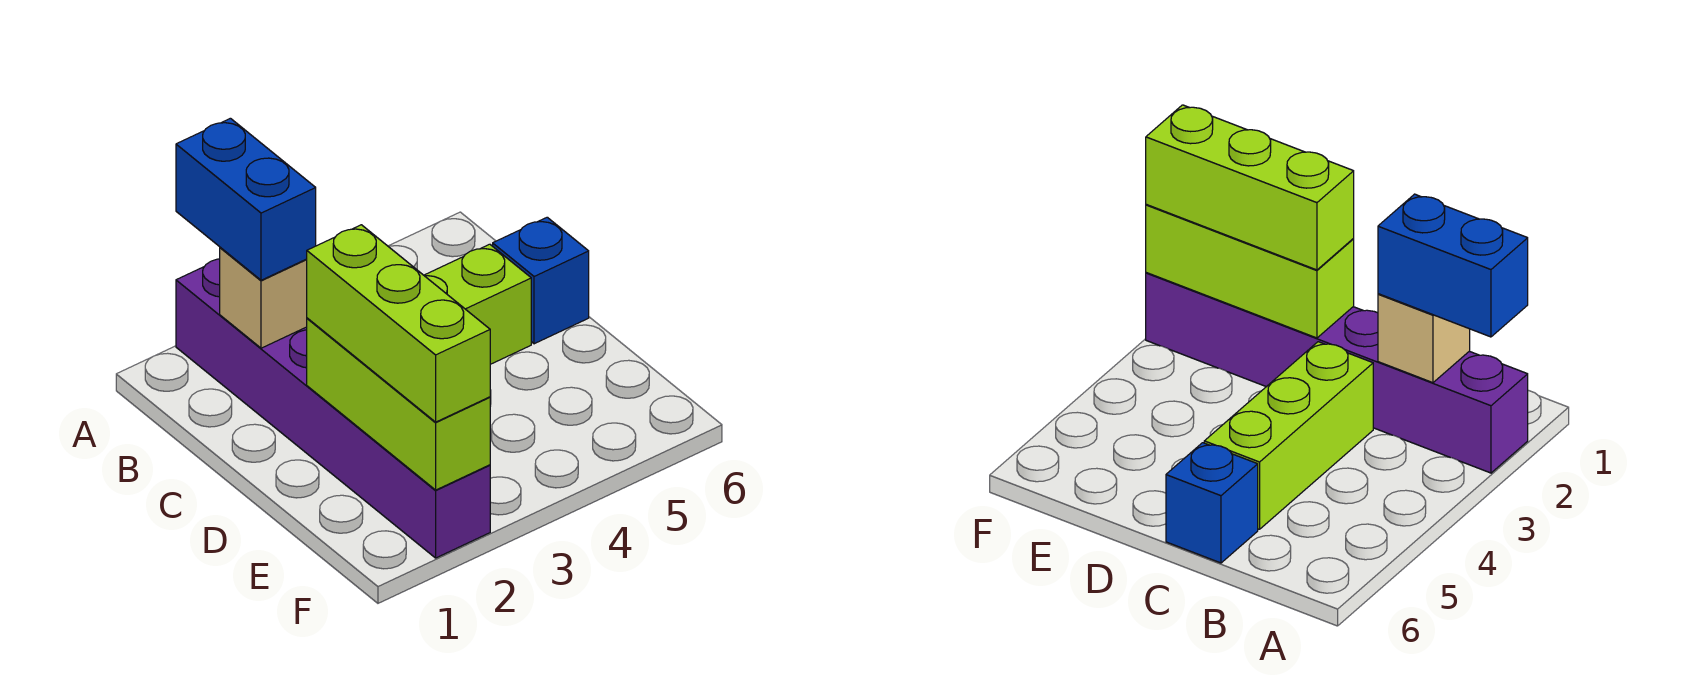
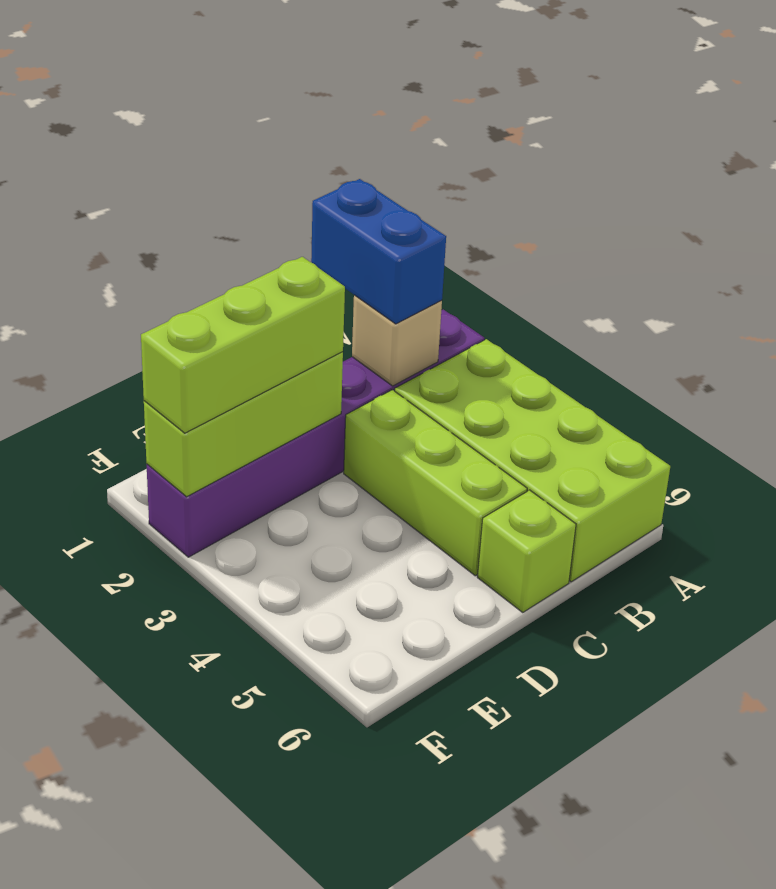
blue 1x2 brick [176,118,316,280] -> blue 1x2 brick turned to [311,179,446,324]
none -> lime 2x4 brick [395,339,670,582]
blue 1x1 brick [493,217,589,344] -> lime 1x1 brick [477,490,576,612]

